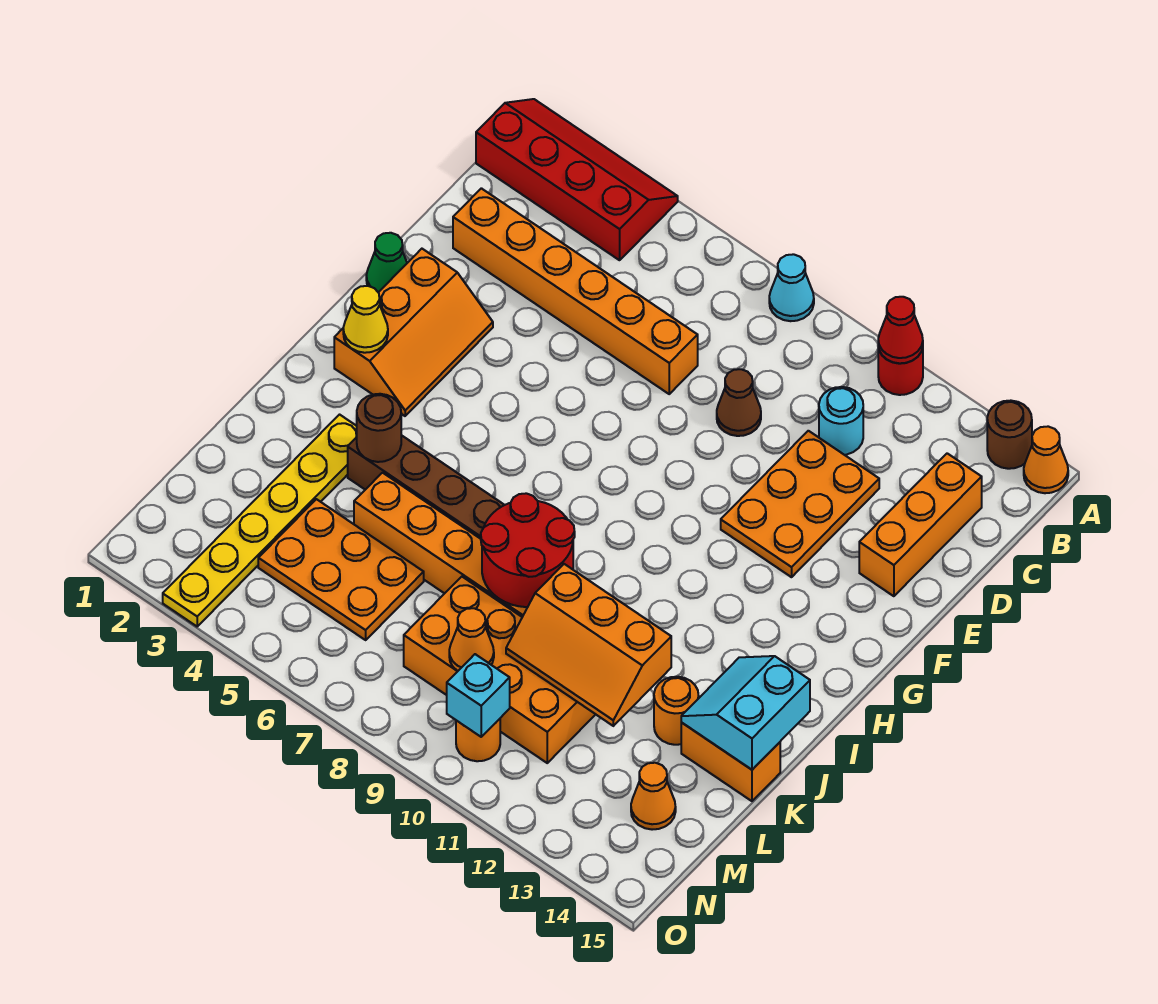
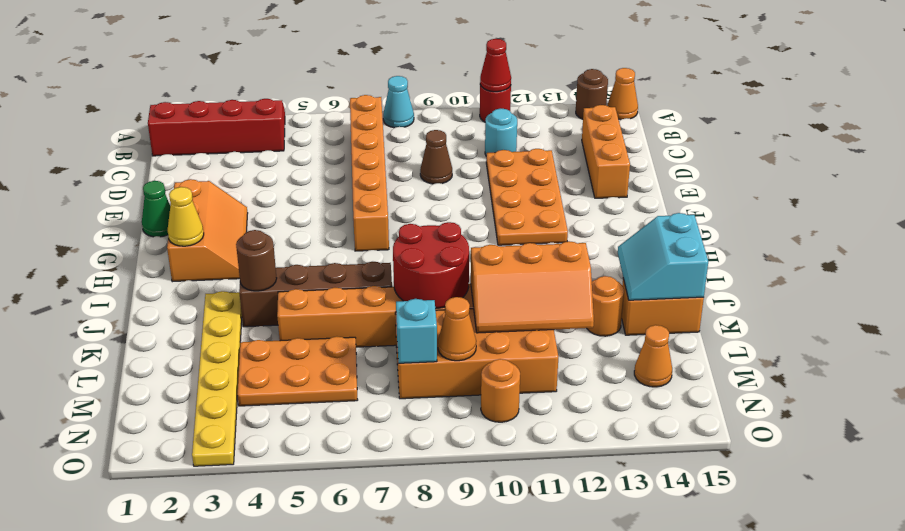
orange 1x6 brick [453,188,698,394] -> orange 1x6 brick turned to [350,95,389,251]
orange 2x3 plate [721,431,879,577] -> orange 2x4 plate [486,149,568,245]
cyan 1x1 brick [447,654,510,737] -> cyan 1x1 brick moved to [396,299,437,363]

